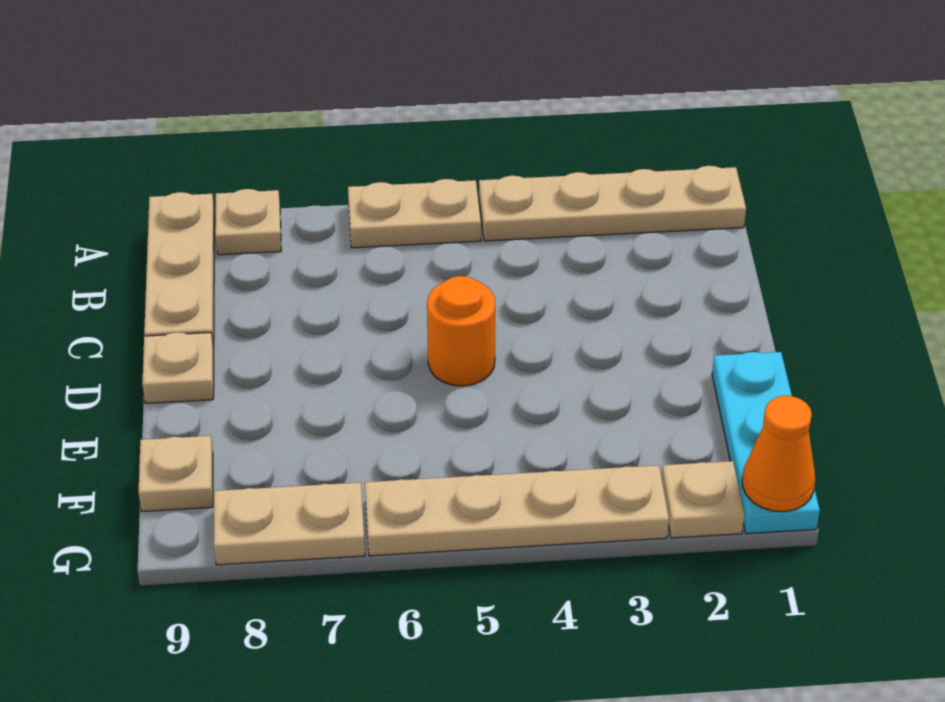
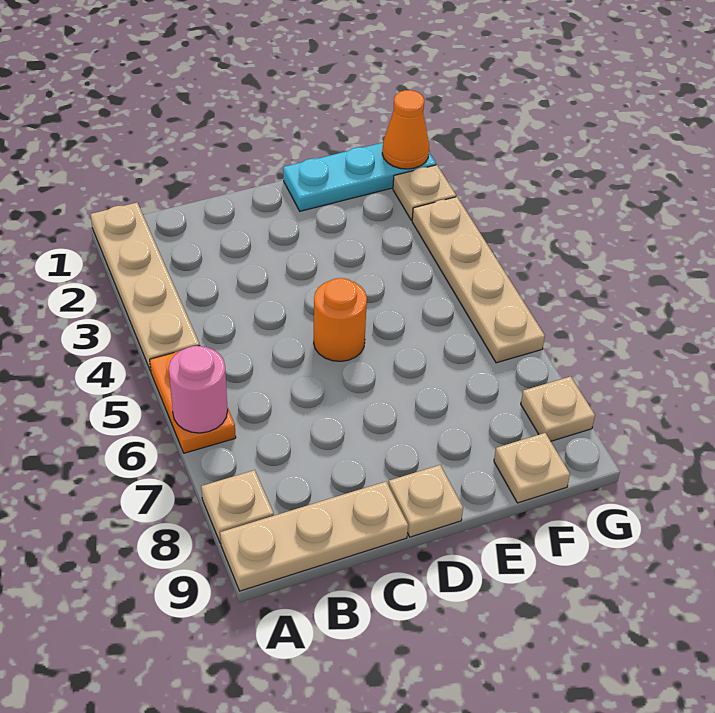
tan 1x2 plate [348,179,481,248] -> orange 1x2 plate [150,351,236,453]
none -> pink 1x1 round brick [169,346,228,433]
tan 1x2 plate [214,482,365,565] -> tan 1x1 plate [521,376,595,441]

